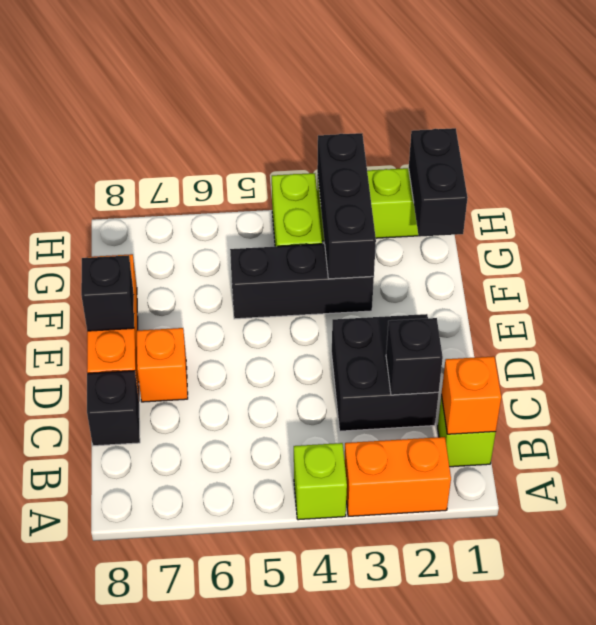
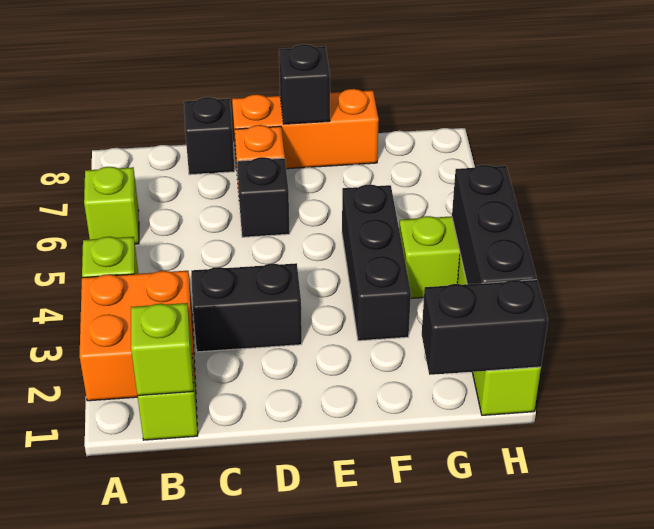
orange 1x2 brick [344,437,451,516] -> orange 2x2 brick [80,271,196,401]
none -> lime 1x1 brick [84,167,139,244]
orange 1x1 brick [441,356,501,434] -> lime 1x1 brick [131,303,194,396]
black 2x2 brick [332,314,439,431] -> black 1x2 brick [191,263,302,352]
black 1x1 brick [386,318,443,395] -> black 1x1 brick moved to [237,157,290,237]
black 1x3 brick [317,133,376,279] -> black 1x3 brick turned to [452,165,537,284]

